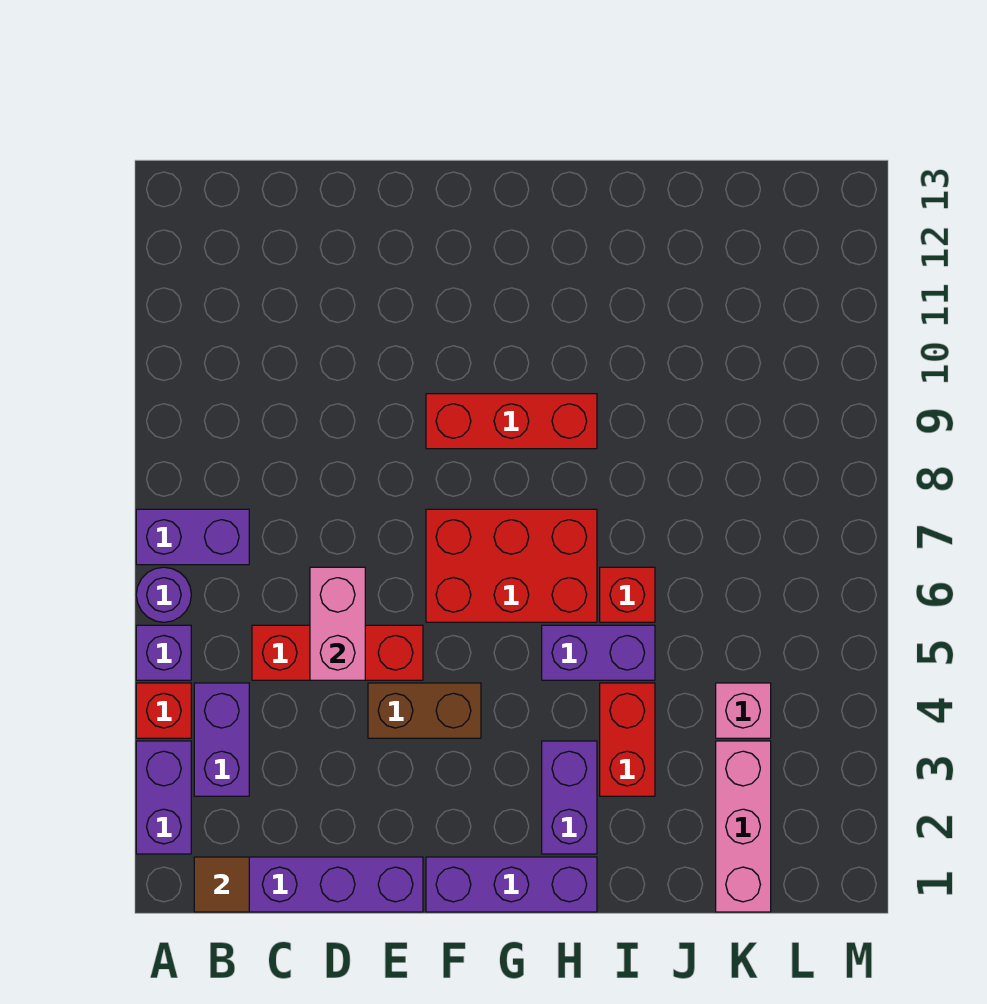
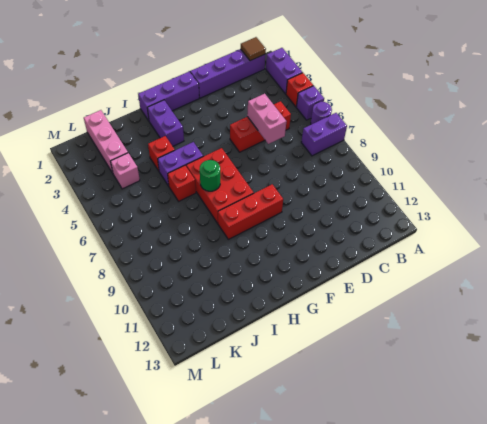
purple 1x2 brick [194,683,249,796] -> none
brown 1x2 brick [368,683,481,738] -> none
red 2x3 brick [426,509,597,622] -> red 2x3 brick turned to [186,148,254,223]
none -> green 1x1 round brick [200,160,220,191]
red 1x2 brick [600,683,655,796] -> red 1x1 brick [148,136,175,171]

